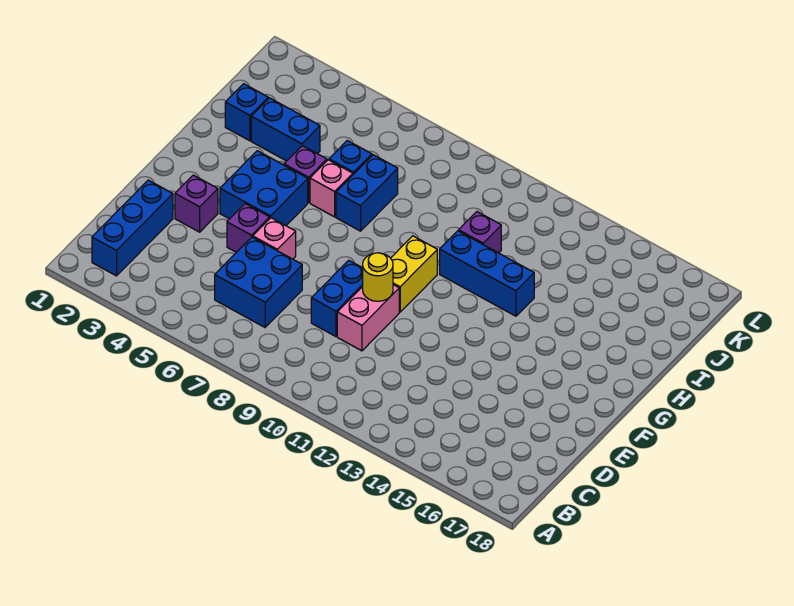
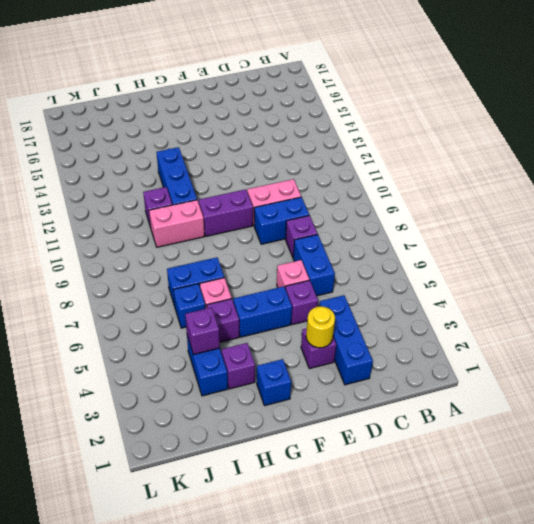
blue 1x3 brick [92,180,173,276] -> blue 1x3 brick turned to [319,295,373,385]
blue 2x2 brick [215,237,302,327] -> blue 1x2 brick [293,235,335,296]
none -> purple 1x1 brick [286,215,318,257]
yellow 1x1 round brick [363,253,393,301] -> yellow 1x1 round brick moved to [306,306,335,348]
blue 2x2 brick [220,151,308,226] -> blue 1x2 brick [233,286,292,337]
yellow 1x2 brick [391,236,437,312] -> purple 1x2 brick [199,189,253,236]
none -> purple 1x1 brick [221,343,255,389]
none -> pink 1x2 brick [149,200,204,247]
blue 1x1 brick [225,84,268,141] -> blue 1x1 brick moved to [257,359,291,406]
none -> purple 1x1 brick [185,307,220,355]

